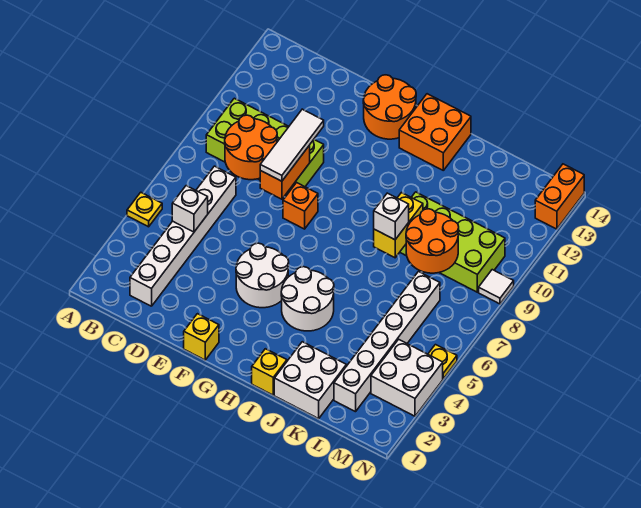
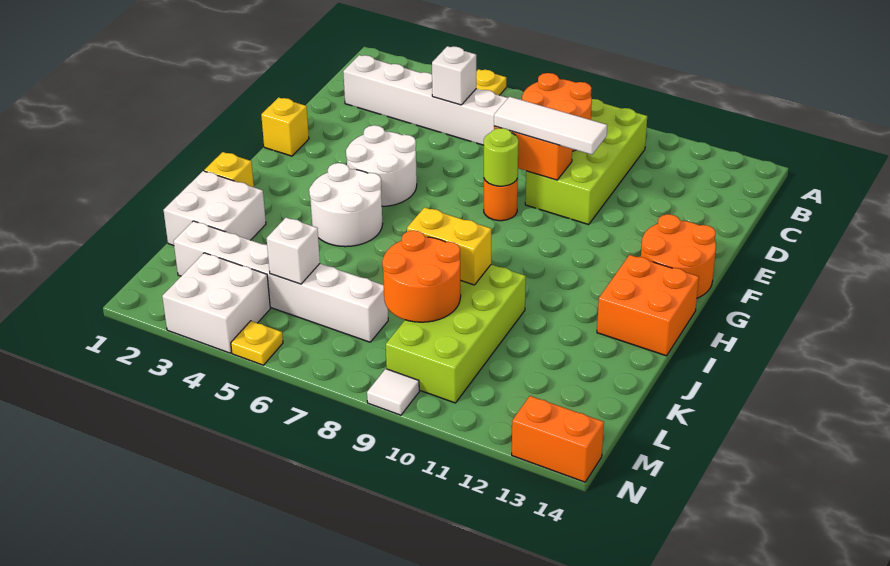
orange 1x1 brick [283,183,318,229] -> orange 1x1 round brick [484,179,518,221]
none -> lime 1x1 round brick [484,128,518,186]
white 1x1 brick [374,193,409,240] -> white 1x1 brick moved to [267,218,320,284]

